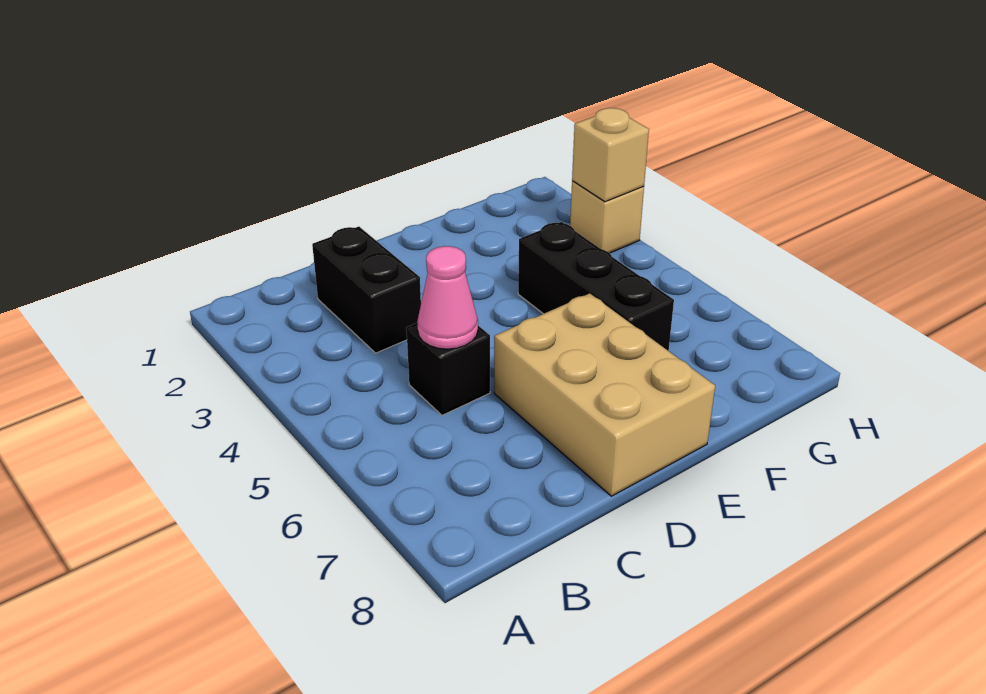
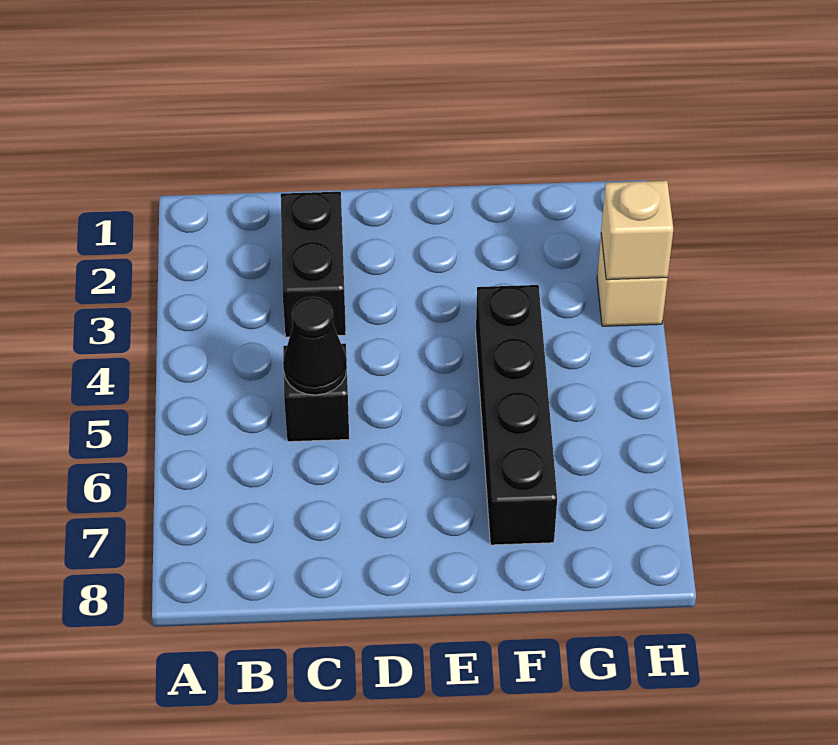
pink 1x1 cone [417,246,478,349] -> black 1x1 cone [283,297,347,395]
tan 2x3 brick [494,293,715,496] -> none
black 1x3 brick [518,222,674,351] -> black 1x4 brick [476,285,557,545]

